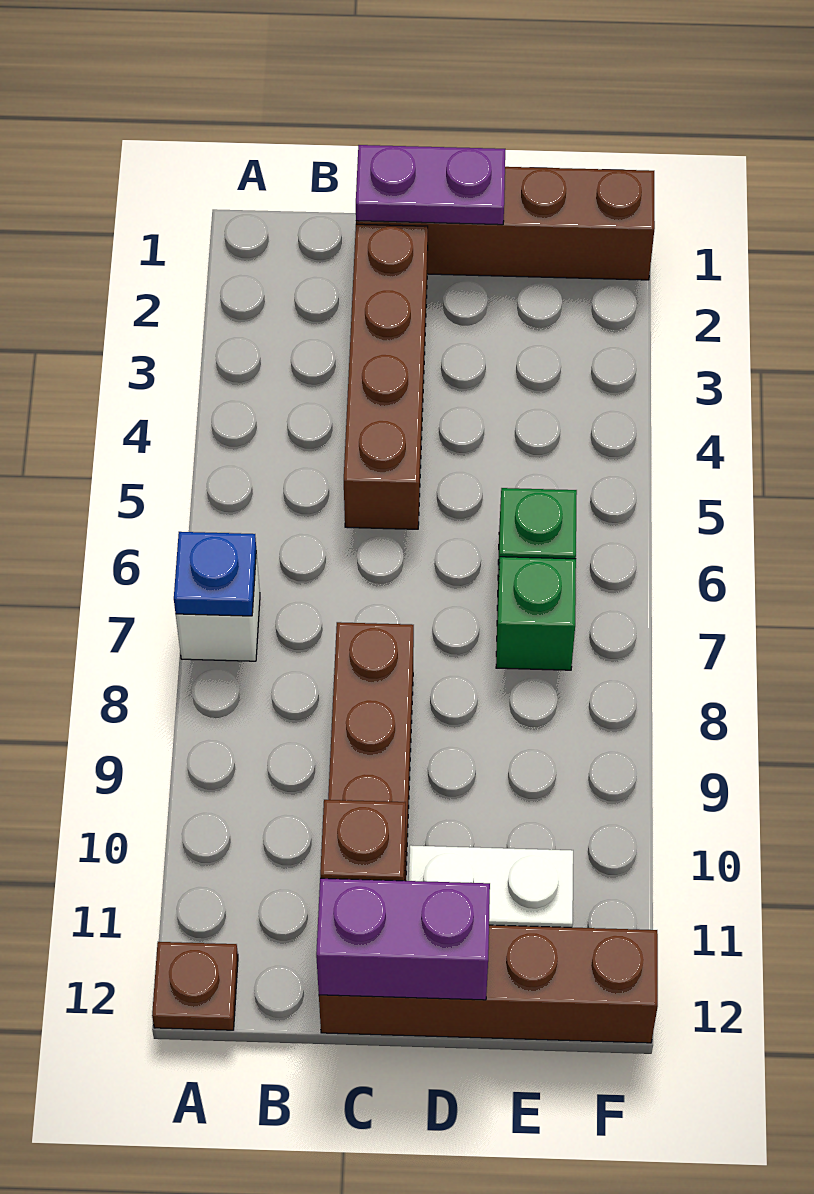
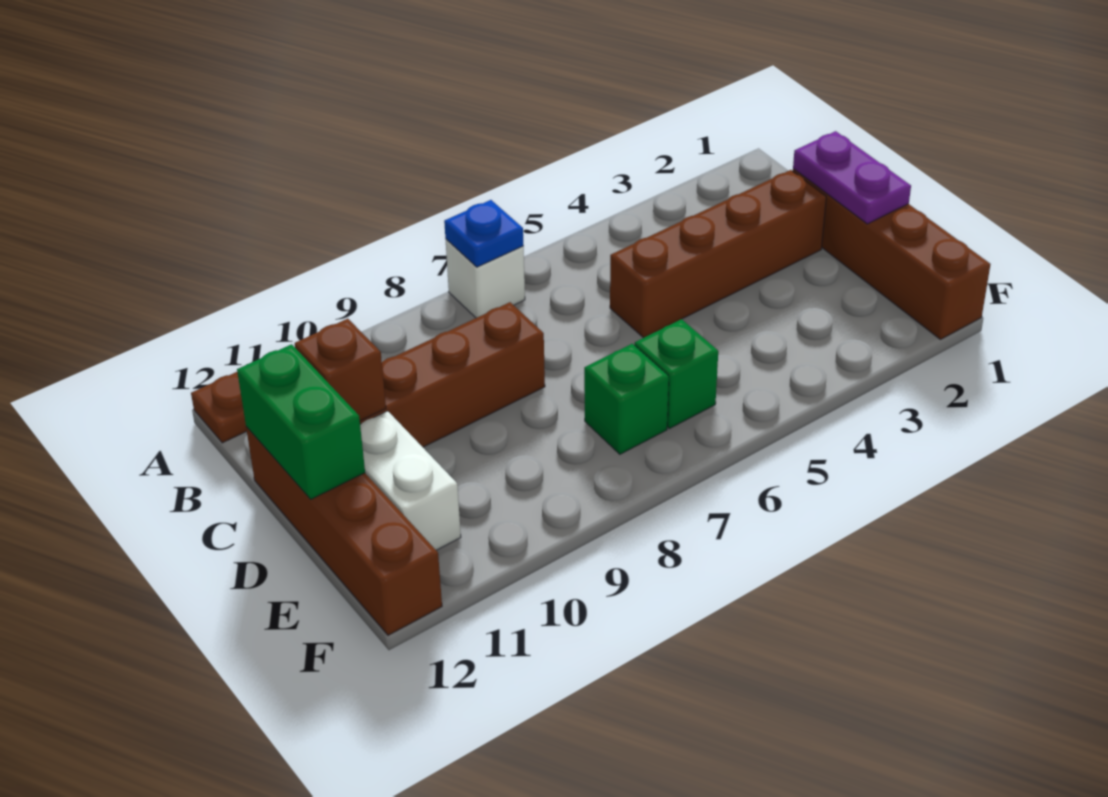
purple 1x2 brick [316,878,490,1000] -> green 1x2 brick [237,344,365,499]

